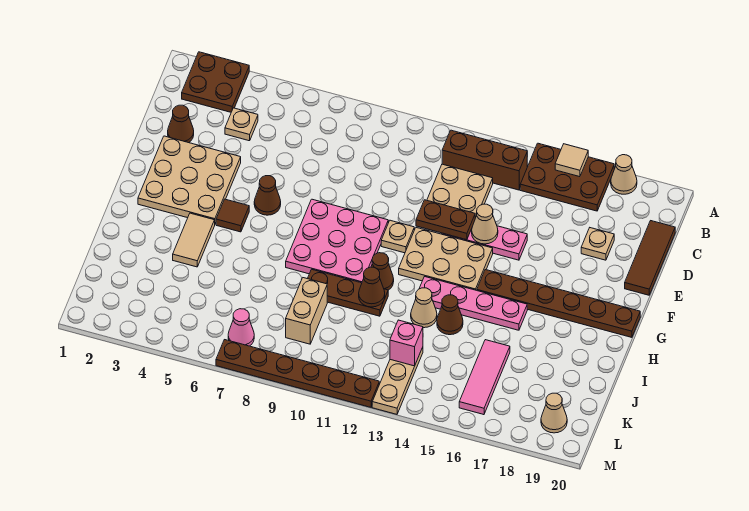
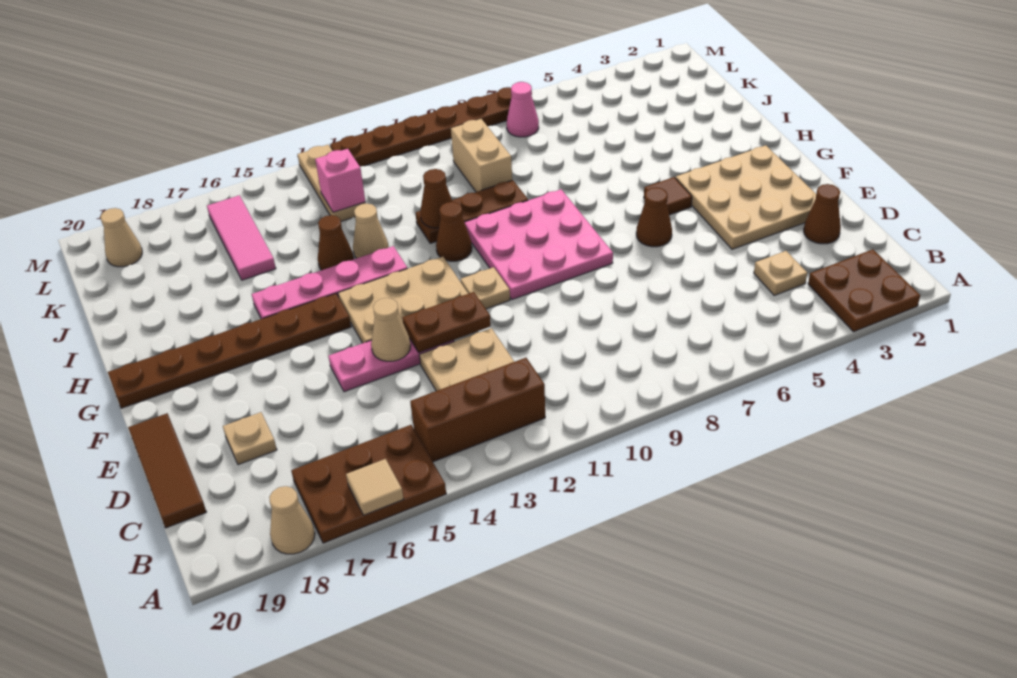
tan 1x2 tile [173,213,215,267] -> none

